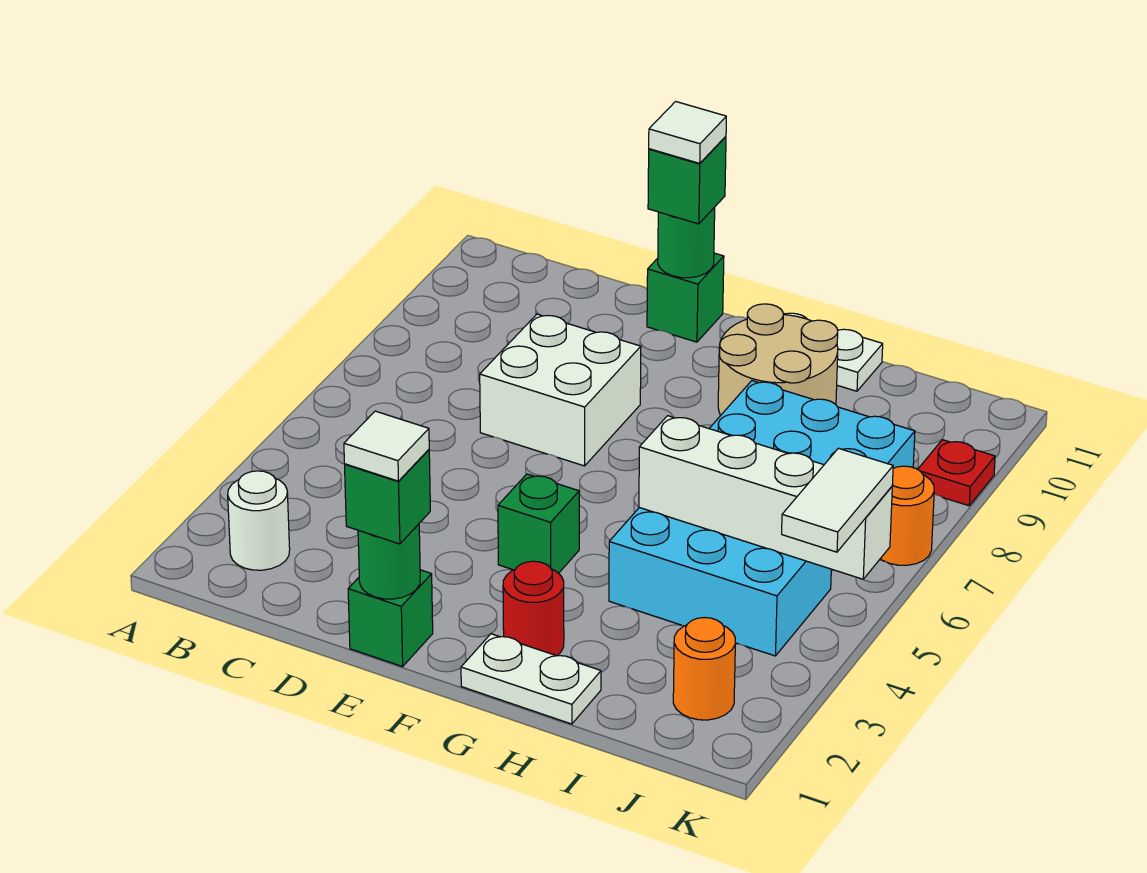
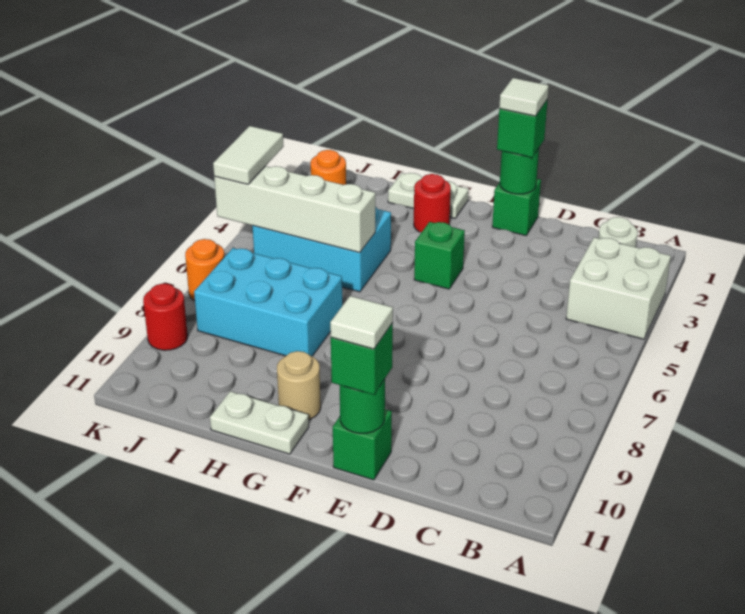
white 2x2 brick [480,314,641,466] -> white 2x2 brick moved to [566,237,671,339]
tan 2x2 round brick [718,304,838,415] -> tan 1x1 round brick [277,351,321,420]
red 1x1 plate [918,440,995,506] -> red 1x1 round brick [143,284,188,350]

